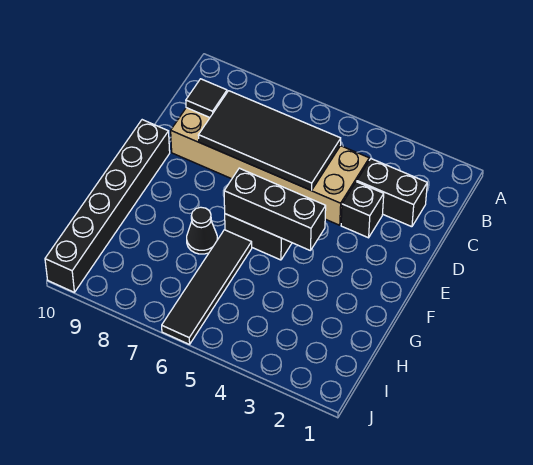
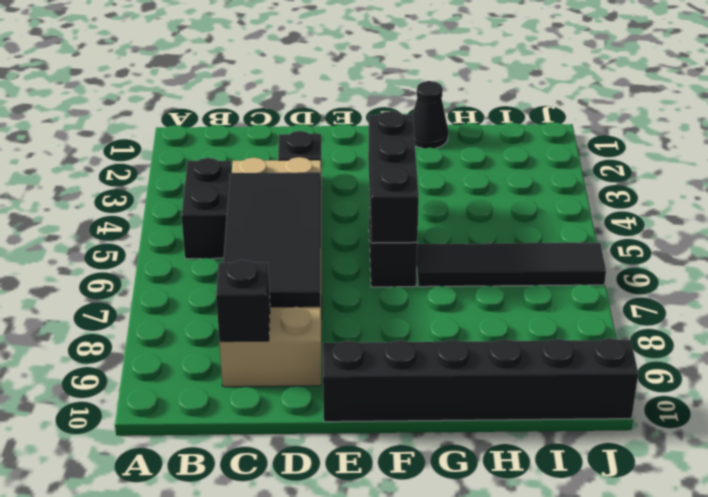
black 1x2 brick [357,159,427,227] -> black 1x2 brick moved to [182,158,231,259]
black 1x1 tile [186,79,227,117] -> black 1x1 brick [216,260,270,342]
black 1x1 cone [187,207,217,254] -> black 1x1 cone moved to [413,81,448,149]

